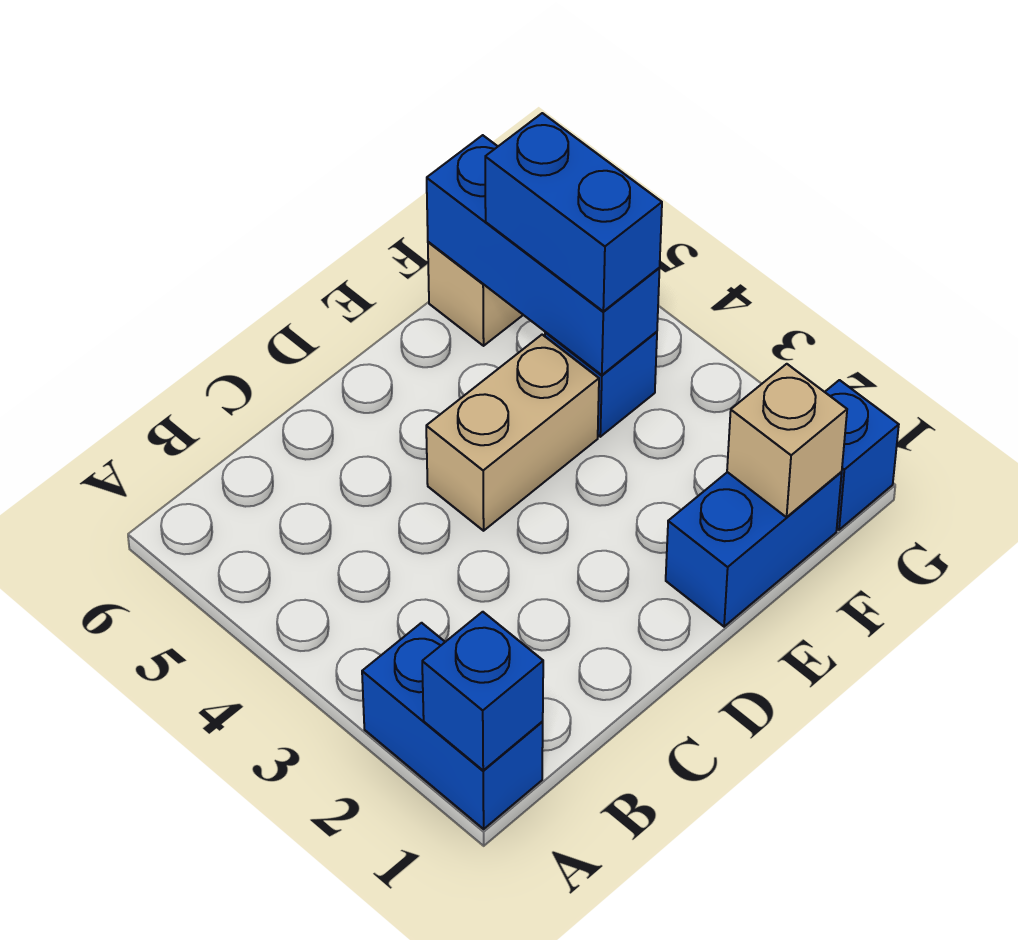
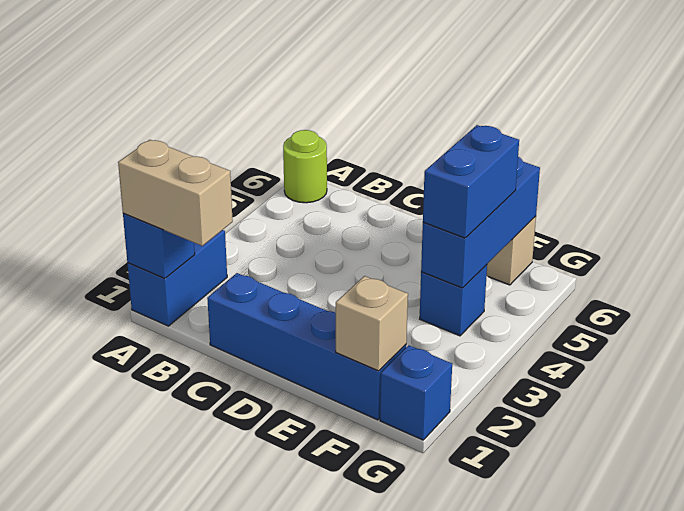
none -> lime 1x1 round brick [283,130,327,203]
tan 1x2 brick [426,335,599,531] -> tan 1x2 brick moved to [118,140,233,246]
blue 1x2 brick [666,472,842,627] -> blue 1x4 brick [207,273,406,420]

